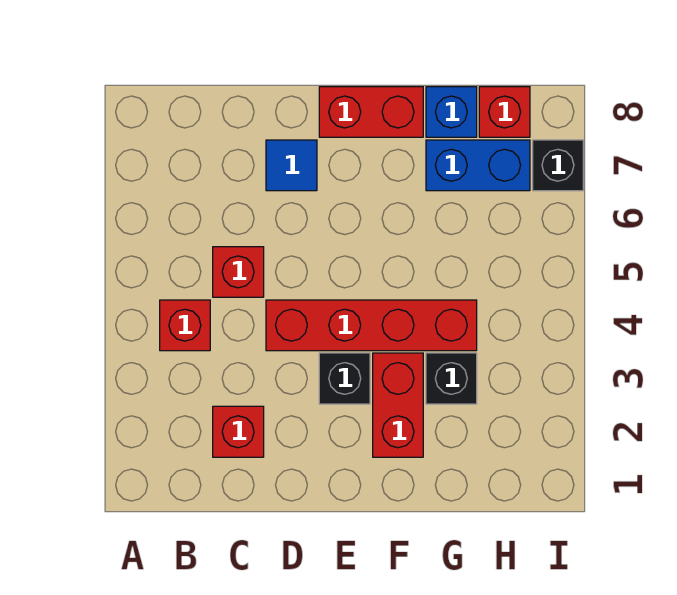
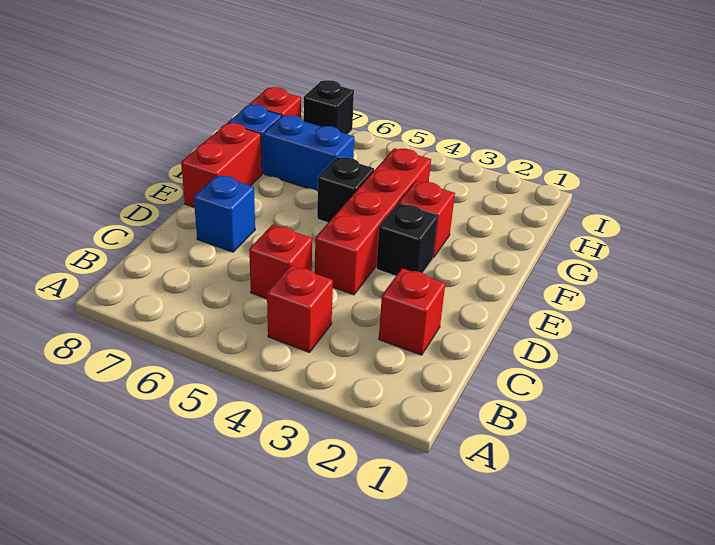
blue 1x1 tile [266,140,317,191] -> blue 1x1 brick [194,175,255,252]
red 1x2 brick [373,353,423,457] -> red 1x1 brick [398,181,455,258]
black 1x1 brick [426,353,477,404] -> black 1x1 brick moved to [317,157,374,223]
blue 1x2 brick [426,140,530,191] -> blue 1x2 brick turned to [264,115,354,191]

